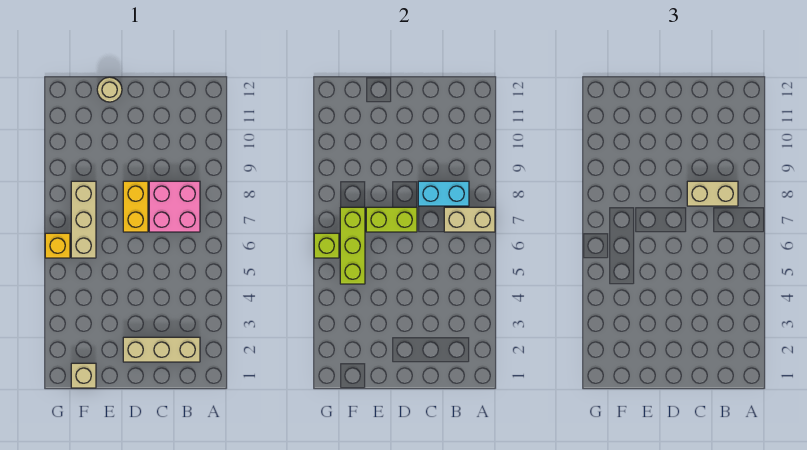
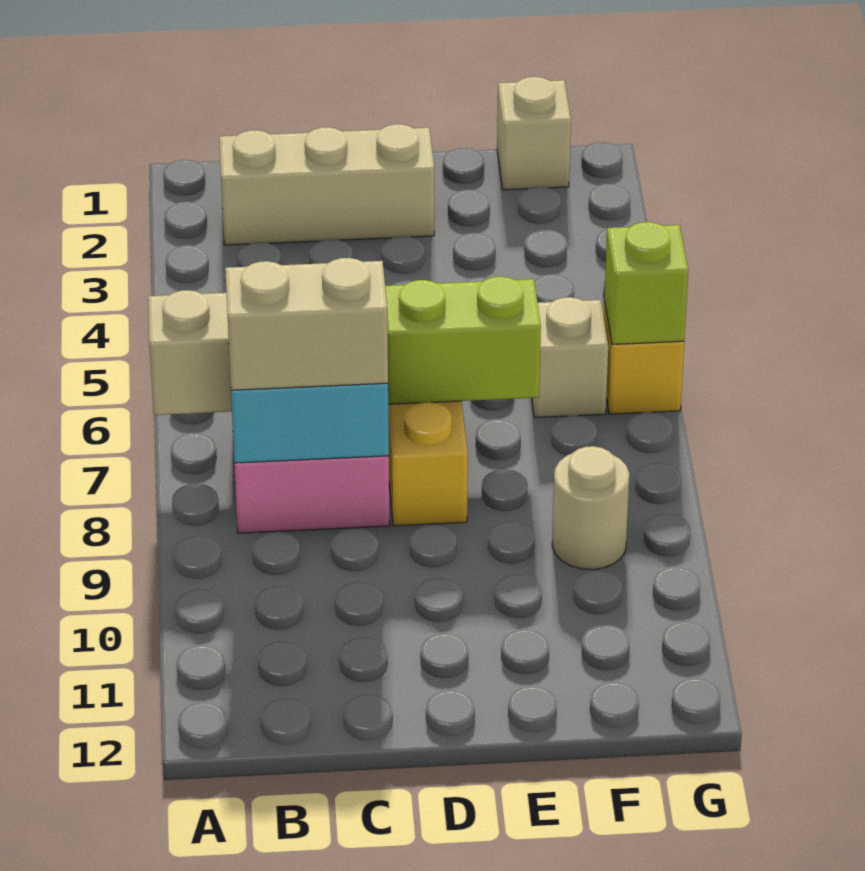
tan 1x1 round brick [97,77,122,102] -> tan 1x1 round brick moved to [552,446,629,570]
lime 1x3 brick [340,207,365,284] -> none
tan 1x3 brick [71,181,96,258] -> tan 1x1 brick [532,297,608,418]

